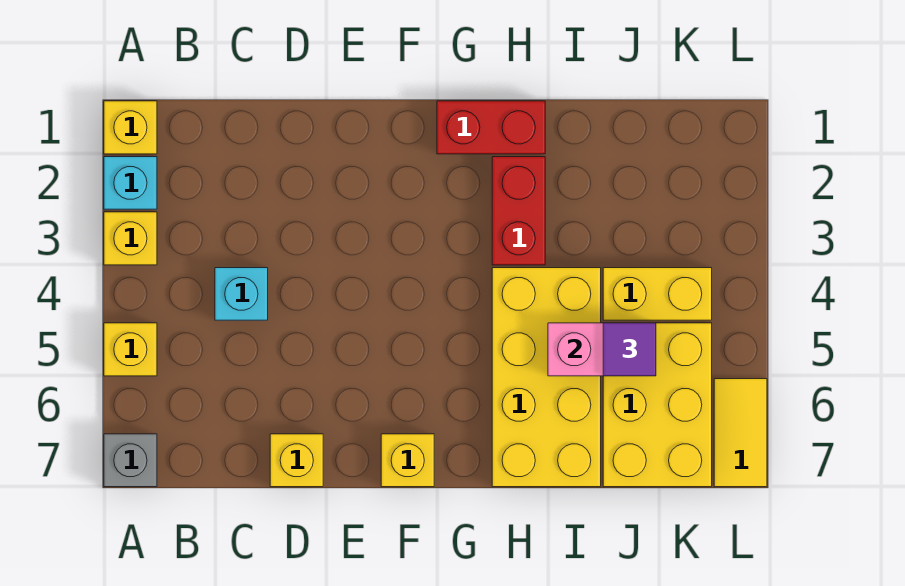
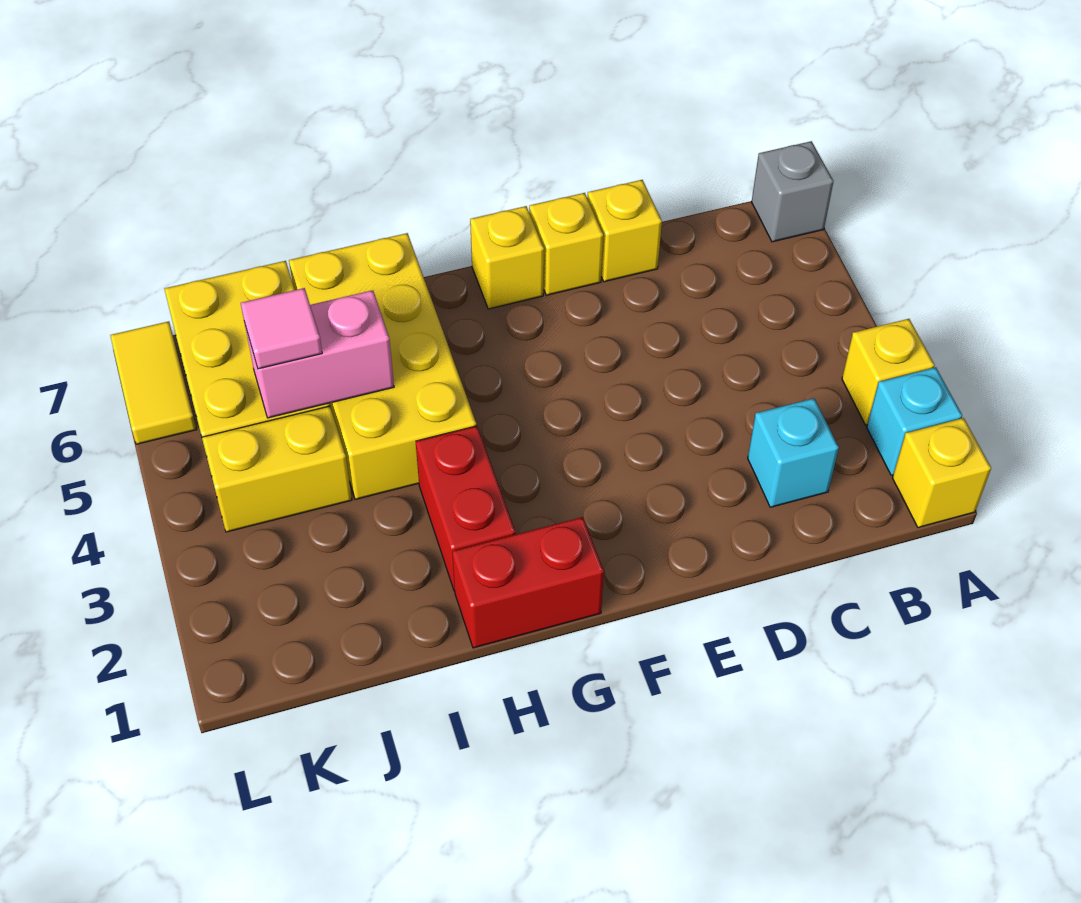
yellow 1x1 brick [104,323,157,376] -> yellow 1x1 brick moved to [529,193,603,295]
cyan 1x1 brick [215,268,268,320] -> cyan 1x1 brick moved to [748,398,839,507]
purple 1x1 tile [603,323,656,376] -> pink 1x1 tile [241,288,322,369]

